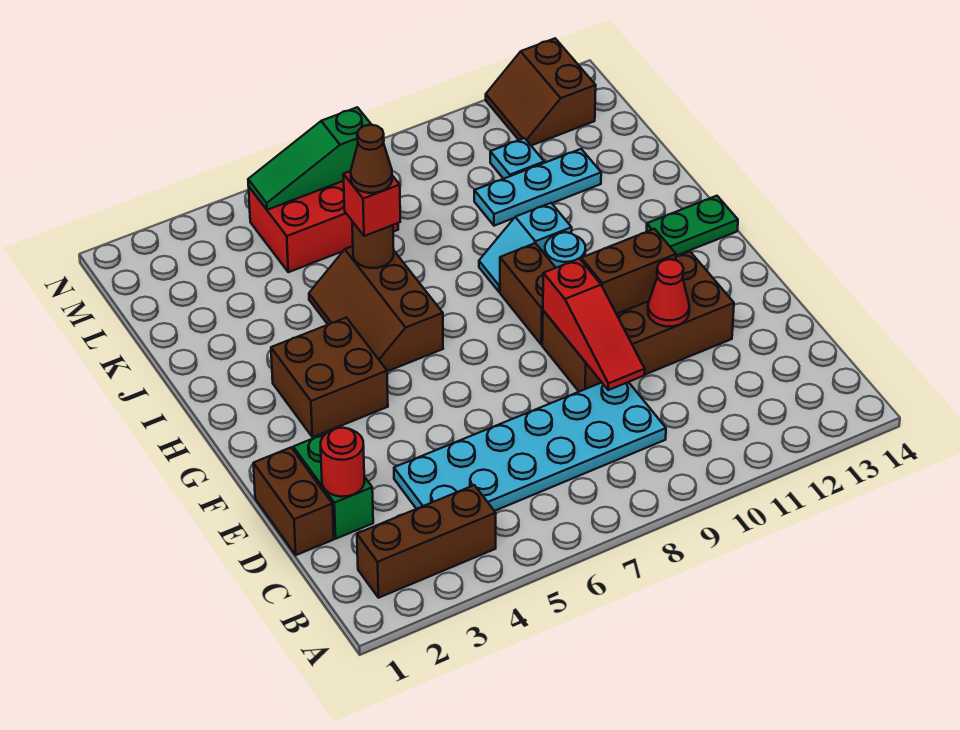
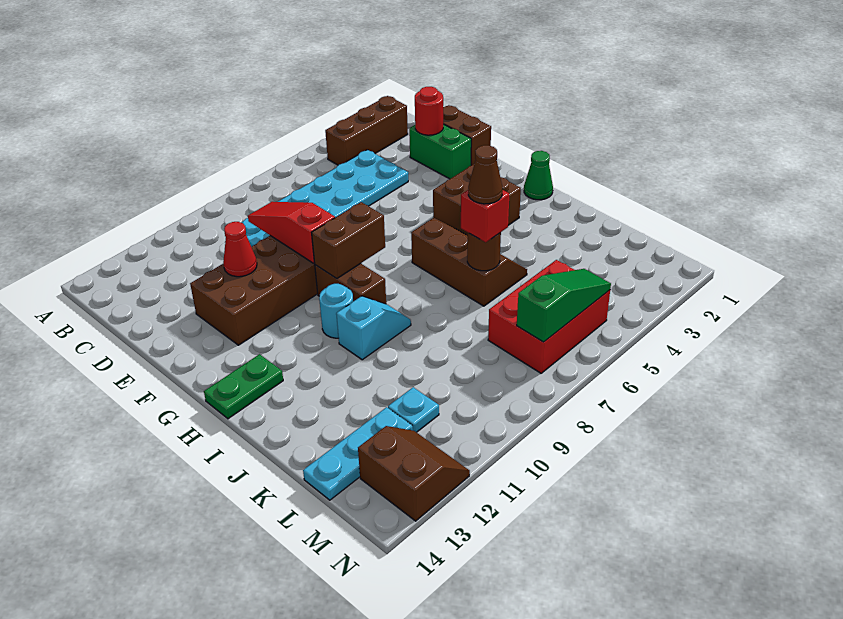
brown 1x2 brick [581,229,676,314] -> brown 1x2 brick moved to [312,202,385,279]
none -> green 1x1 cone [524,151,553,200]
cyan 1x3 plate [474,149,601,226] -> cyan 1x3 plate moved to [303,407,413,500]

